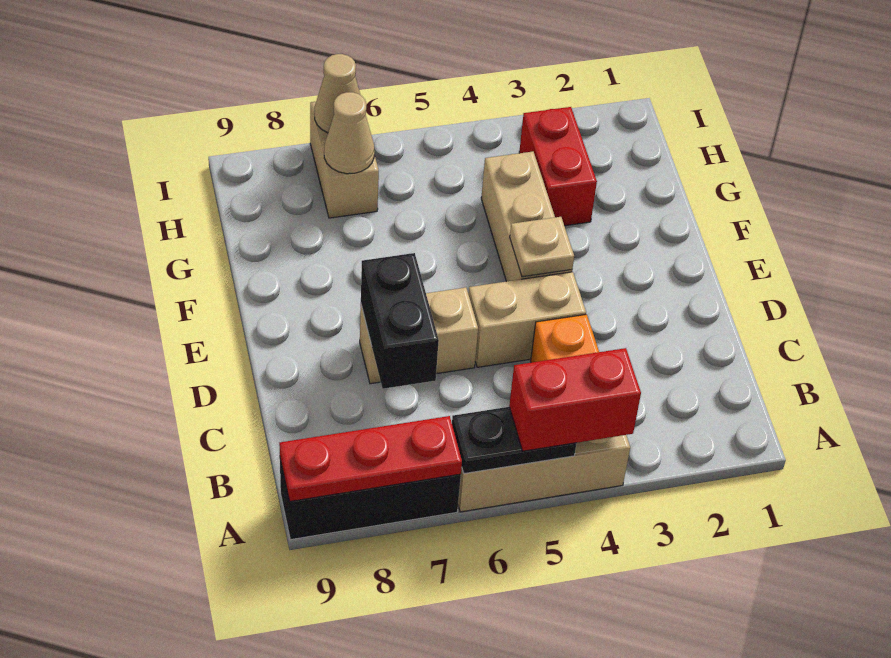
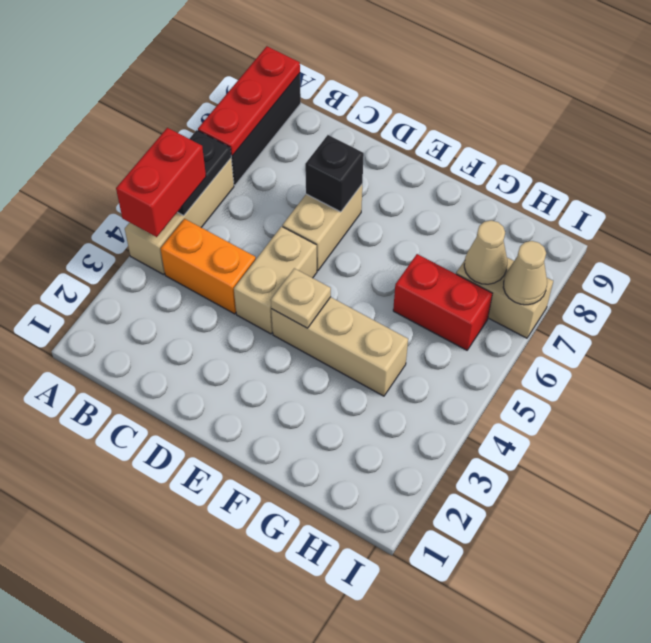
black 1x2 brick [361,253,439,389] -> black 1x1 brick [305,135,364,212]
red 1x2 brick [519,107,597,226] -> red 1x2 brick moved to [393,254,493,350]

